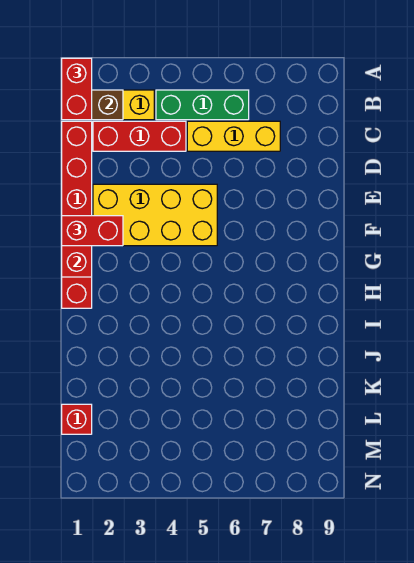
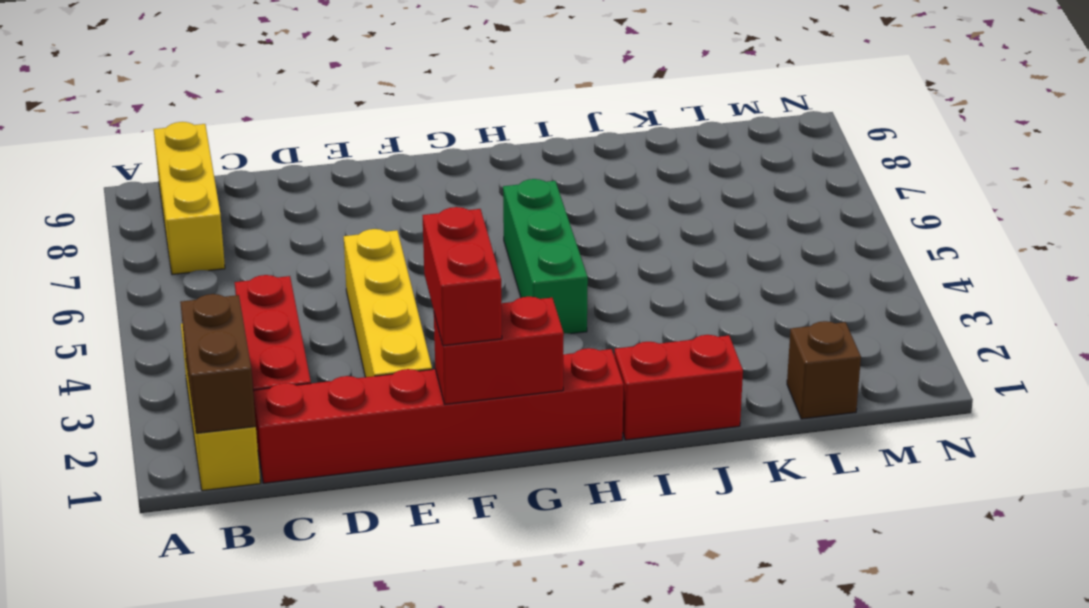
red 1x2 brick [62,58,92,120] -> red 1x2 brick moved to [614,335,743,440]
green 1x3 brick [156,90,249,120] -> green 1x3 brick moved to [503,179,588,334]
yellow 1x3 brick [187,121,280,151] -> yellow 1x3 brick moved to [154,122,225,275]
yellow 2x4 brick [93,184,217,246] -> yellow 1x4 brick [344,229,432,377]
red 1x1 brick [62,404,92,434] -> brown 1x1 brick [787,321,861,419]

